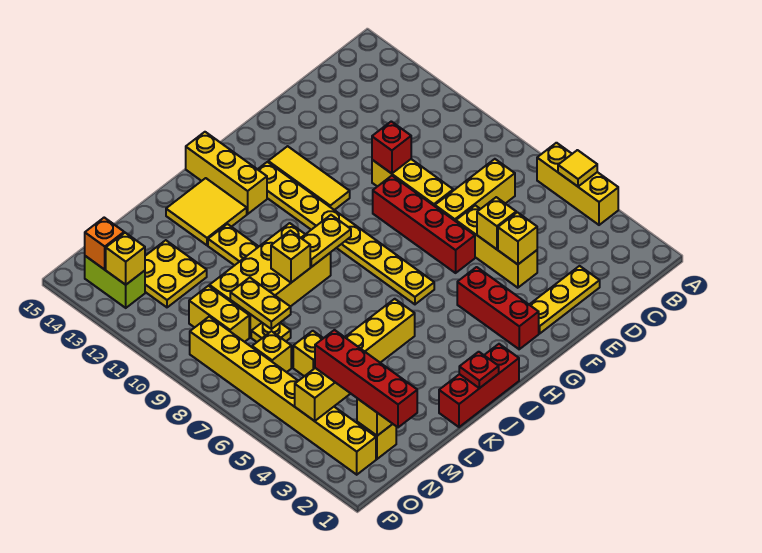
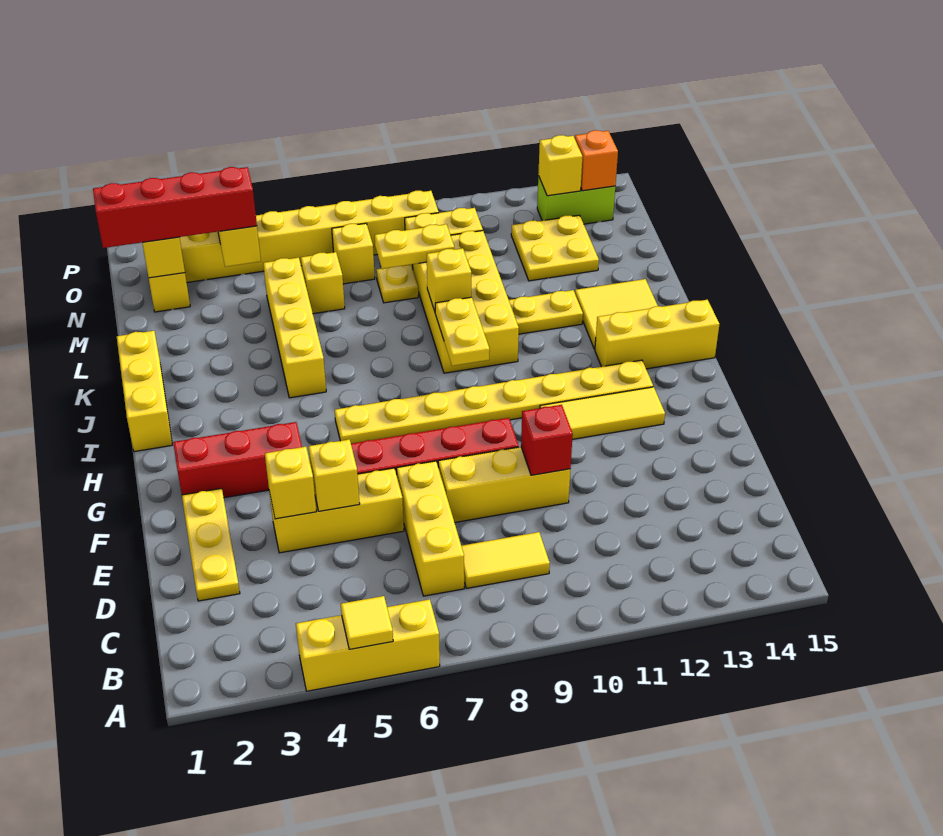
none -> yellow 1x2 tile [461,532,550,588]
red 1x3 brick [439,344,519,427] -> yellow 1x3 brick [117,331,172,452]
red 1x1 plate [459,352,499,388] -> none

